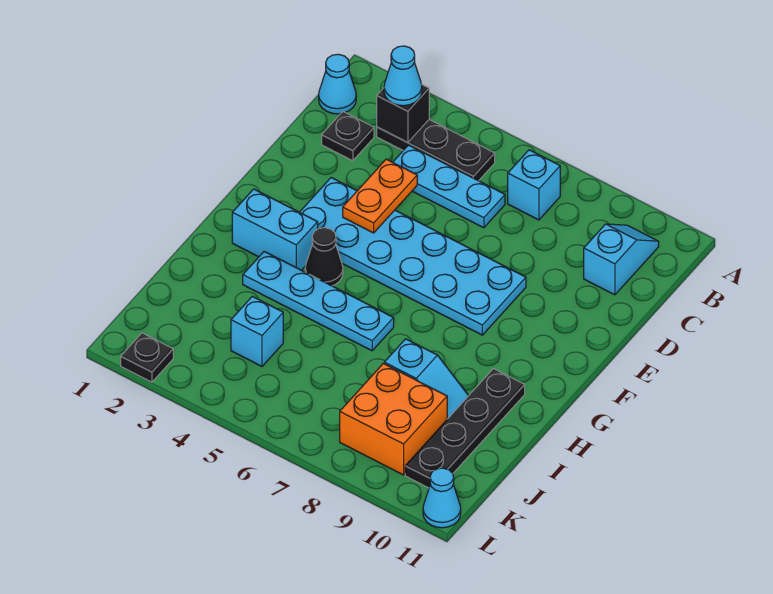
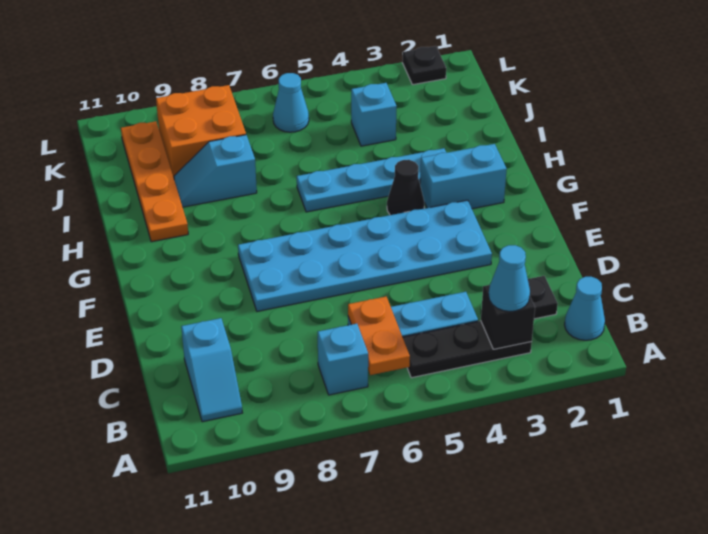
orange 1x2 plate [343,159,417,233] -> orange 1x2 plate moved to [348,297,410,375]
black 1x4 plate [405,369,525,488] -> orange 1x4 plate [121,121,188,242]
cyan 1x1 cone [423,468,461,528] -> cyan 1x1 cone moved to [273,73,309,132]

